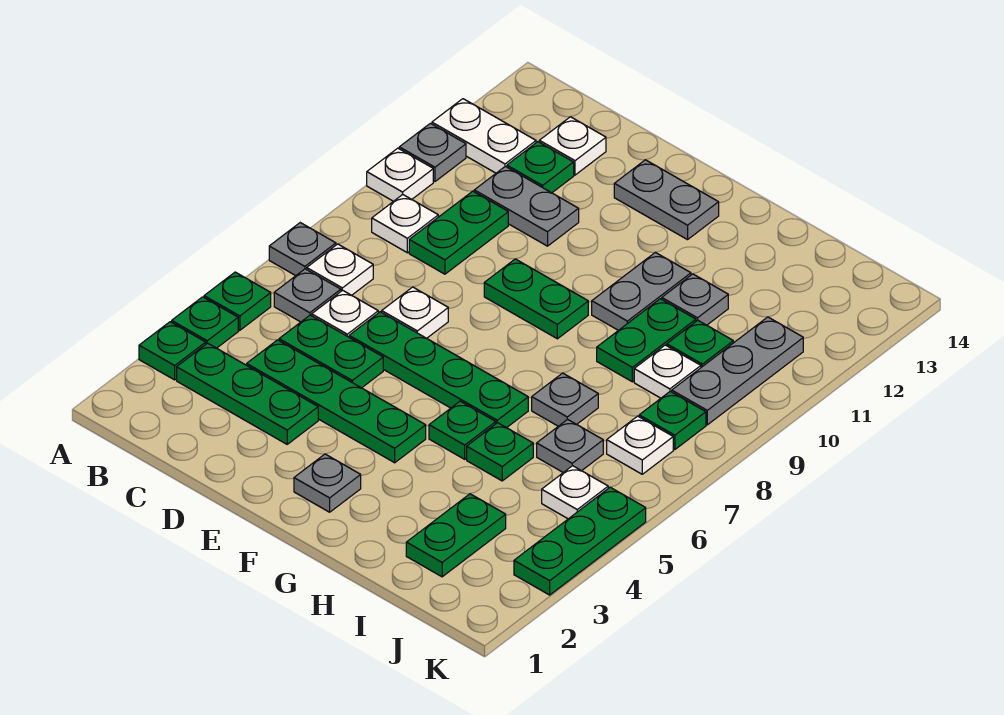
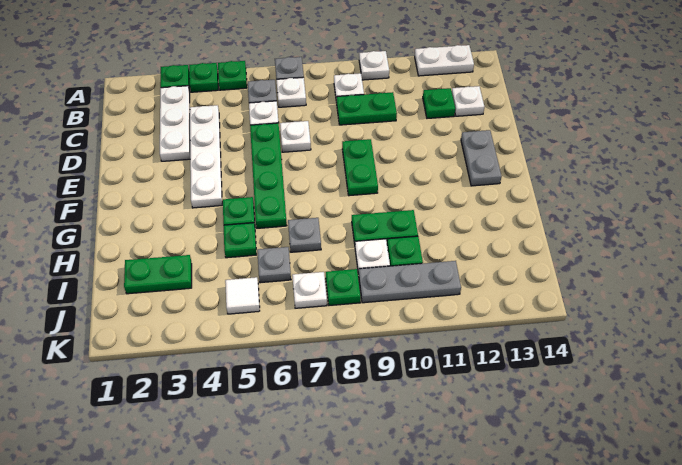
grey 1x1 plate [399,123,466,181] -> none
white 1x2 plate [432,99,536,173] -> white 1x2 plate turned to [415,45,474,76]
green 1x3 plate [177,343,318,444] -> white 1x3 plate [160,86,190,161]
green 1x4 plate [247,340,426,463] -> white 1x4 plate [190,105,222,208]
green 1x2 plate [279,315,383,388] -> none
grey 1x2 plate [474,166,579,246] -> none
grey 1x1 plate [294,454,361,512] -> none
grey 1x2 plate [592,252,691,330] -> none
grey 1x1 plate [662,274,728,325] -> none
white 1x1 plate [542,466,608,519] -> white 1x1 tile [225,277,260,314]
green 1x3 plate [514,487,646,595] -> none

